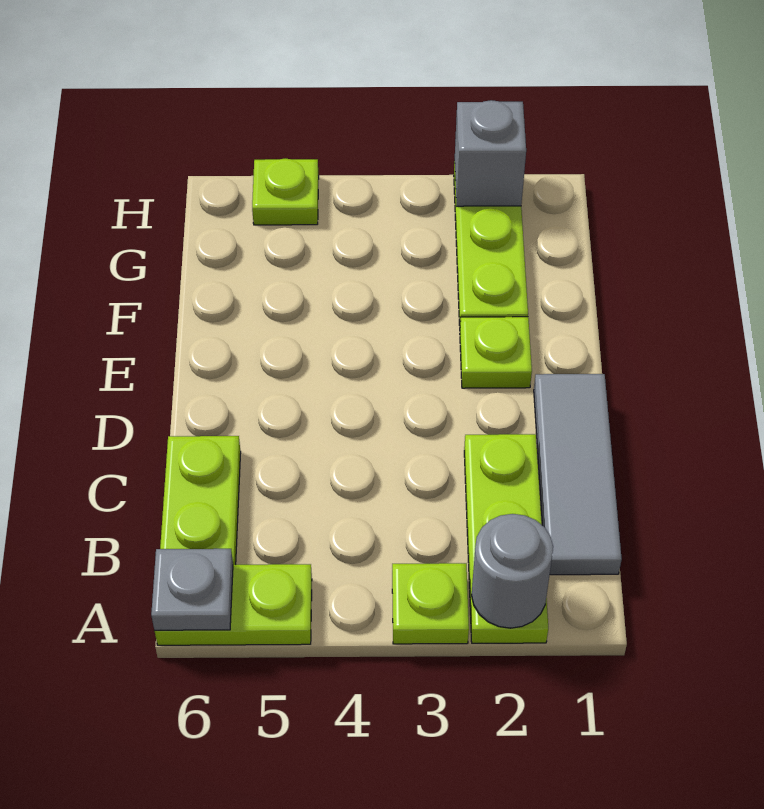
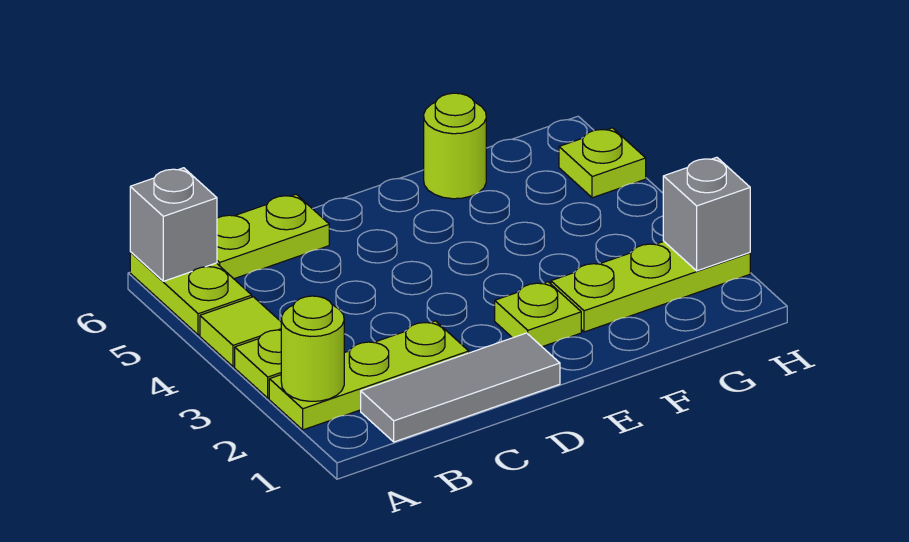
grey 1x1 round brick [472,514,553,628] -> lime 1x1 round brick [281,296,344,401]
none -> lime 1x1 tile [200,297,281,367]
grey 1x1 plate [151,549,233,630] -> grey 1x1 brick [130,168,217,281]
none -> lime 1x1 round brick [424,93,486,199]

